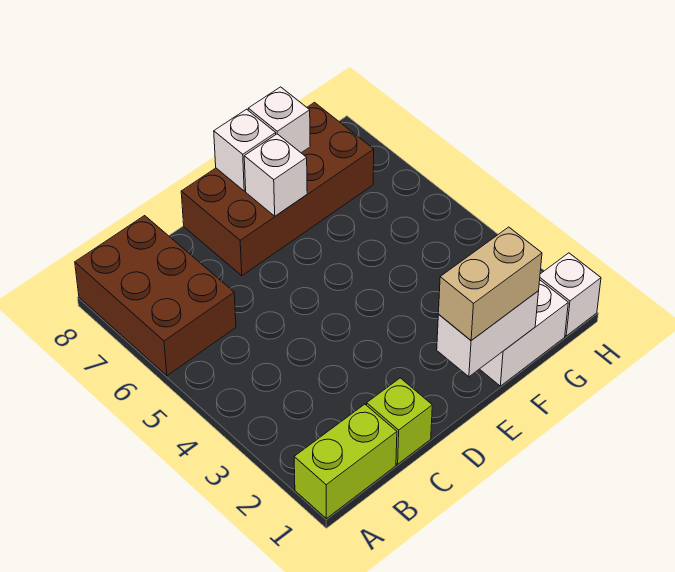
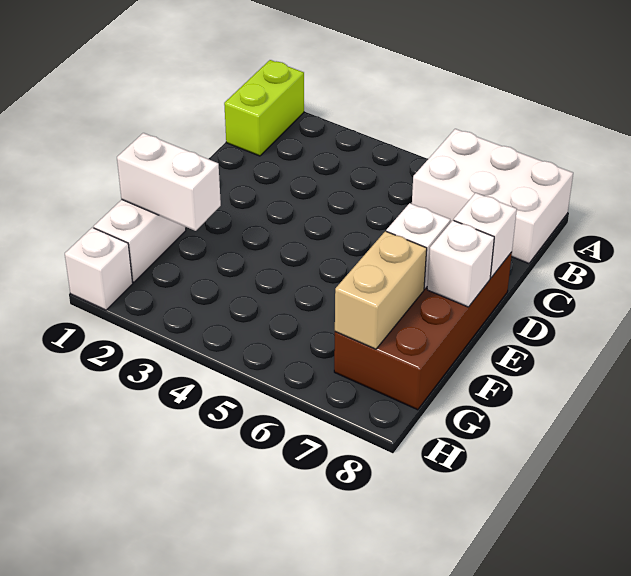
brown 2x3 brick [75,216,236,376] -> white 2x3 brick [412,129,573,263]
lime 1x1 brick [367,378,432,464] -> none
white 1x2 brick [437,291,539,377] -> white 1x2 brick turned to [117,133,221,231]
tan 1x2 brick [438,227,542,340] -> tan 1x2 brick moved to [335,231,427,349]
white 1x1 brick [248,87,310,153] -> white 1x1 brick moved to [454,193,517,278]

